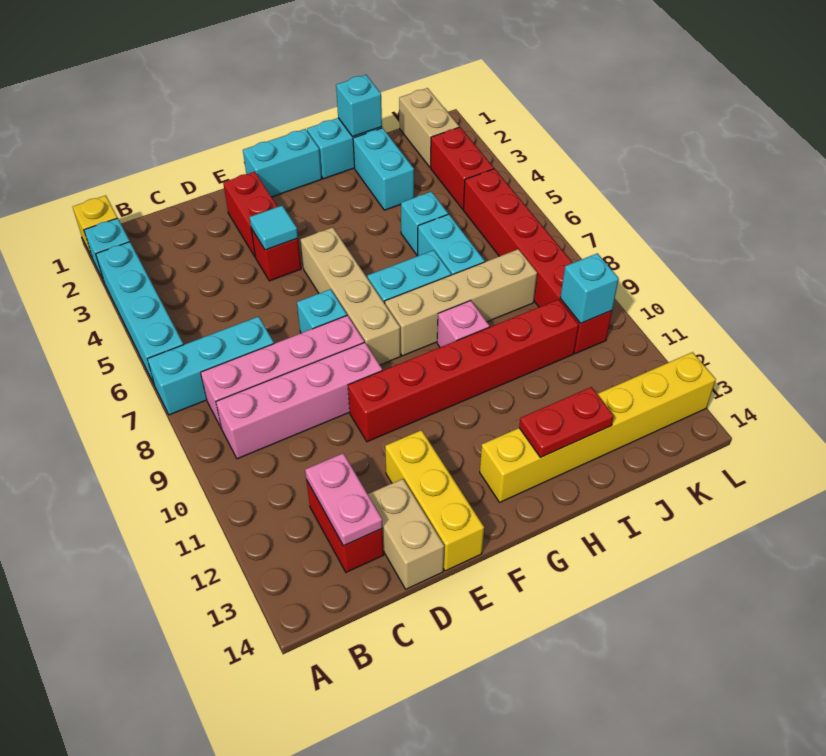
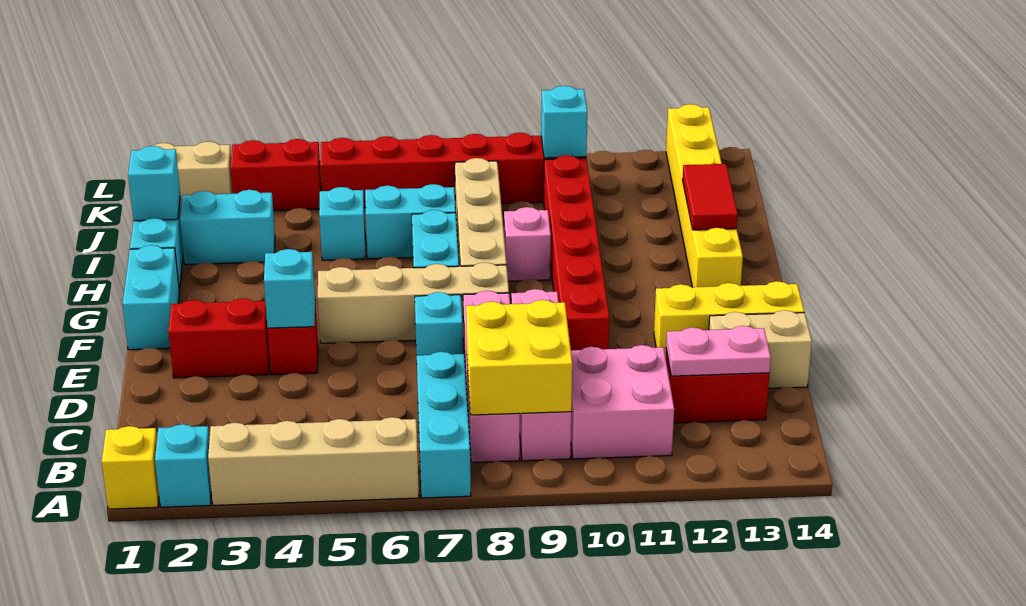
cyan 1x4 brick [96,242,183,386] -> tan 1x4 brick [208,417,419,505]
none -> yellow 2x2 brick [466,300,572,415]
none -> pink 2x2 brick [571,345,674,459]
cyan 1x1 tile [250,206,298,250] -> cyan 1x1 brick [264,249,315,328]
red 1x2 plate [519,387,614,458] -> red 1x2 tile [682,164,738,230]

